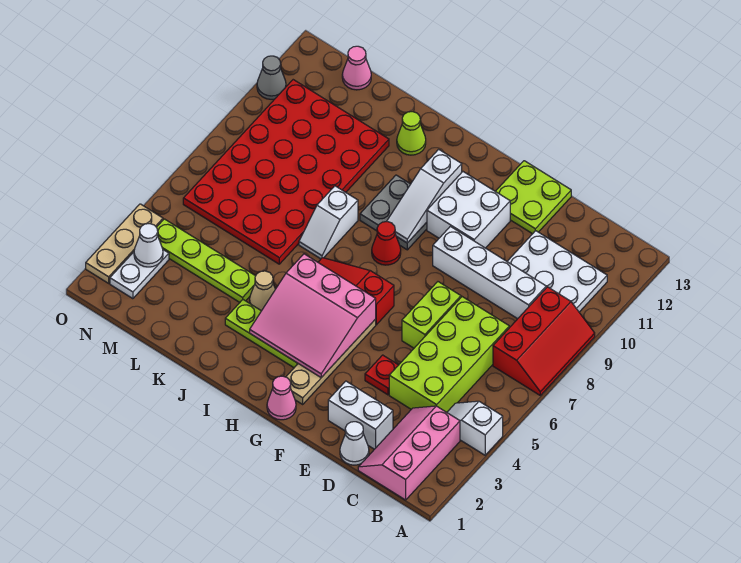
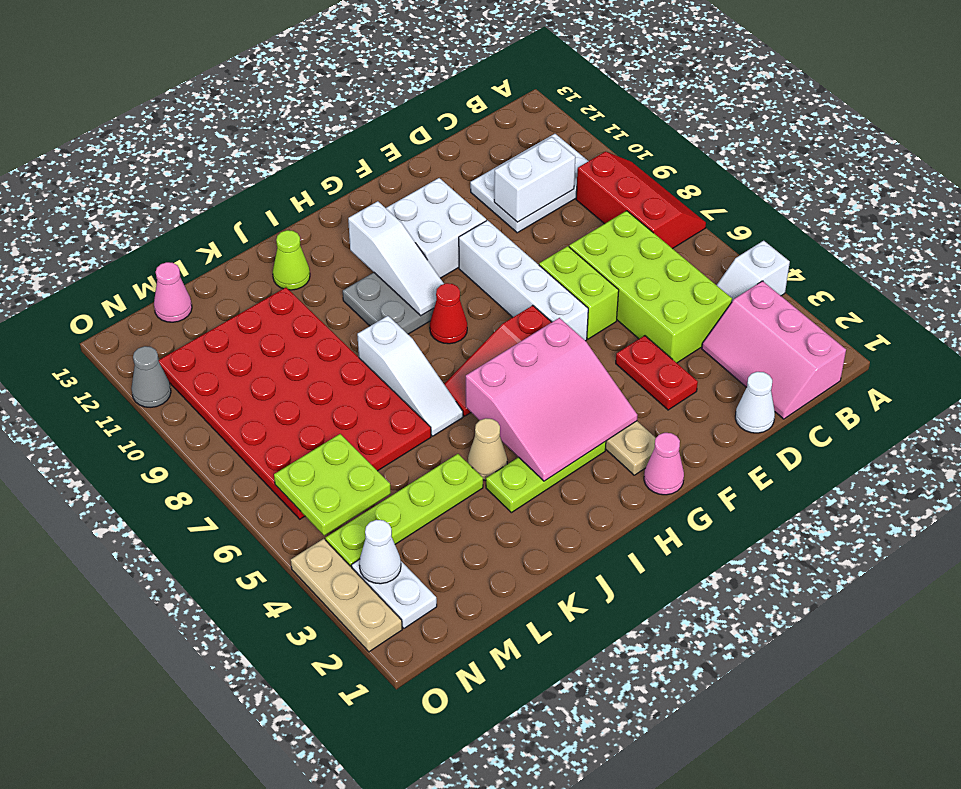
white 1x4 brick [433,226,546,319] -> white 1x4 brick turned to [459,220,588,341]
white 1x2 brick [328,381,393,449] -> white 1x2 brick moved to [494,137,575,222]
red 1x1 plate [365,355,398,395] -> red 1x2 plate [616,336,698,410]
lime 2x2 plate [495,161,571,234] -> lime 2x2 plate moved to [274,434,391,536]
white 1x2 slope [299,186,358,259] -> white 1x3 slope [357,316,463,436]

